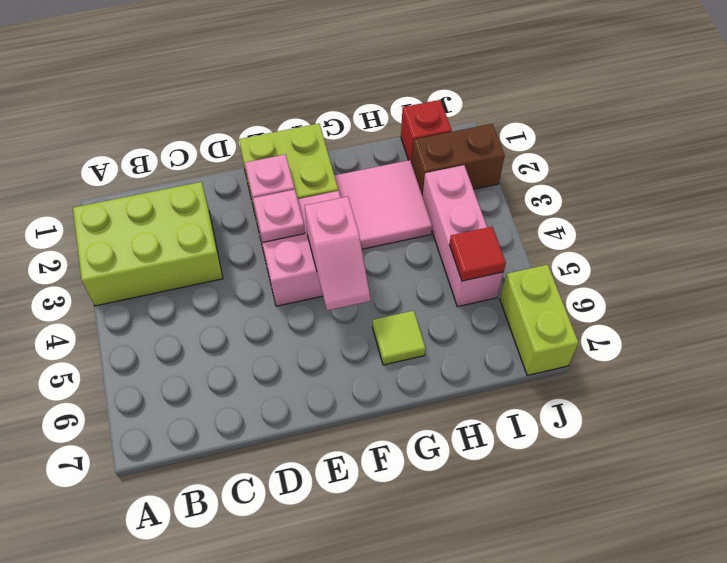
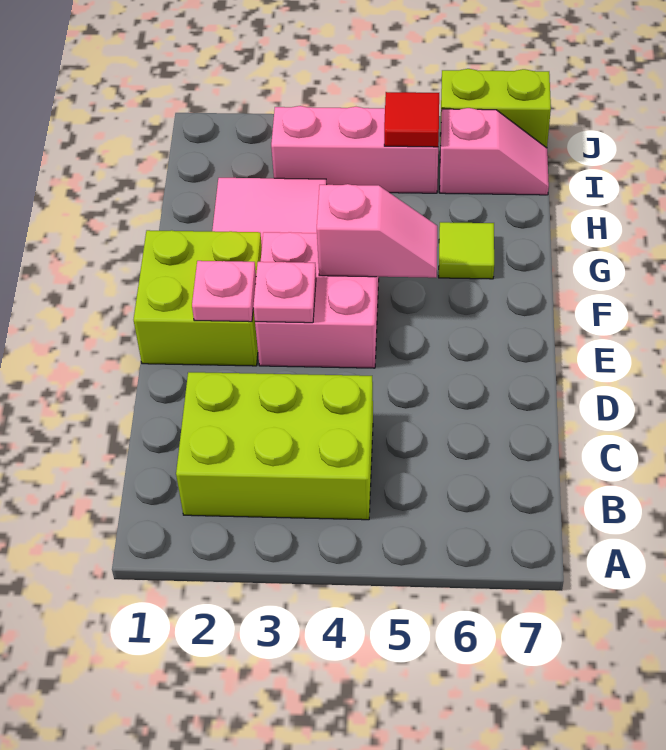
lime 2x3 brick [73,182,223,306] -> lime 2x3 brick turned to [176,372,373,520]
red 1x1 brick [401,100,452,164] -> none
brown 1x2 brick [412,124,505,197] -> none
none -> pink 1x2 slope [440,108,549,195]

